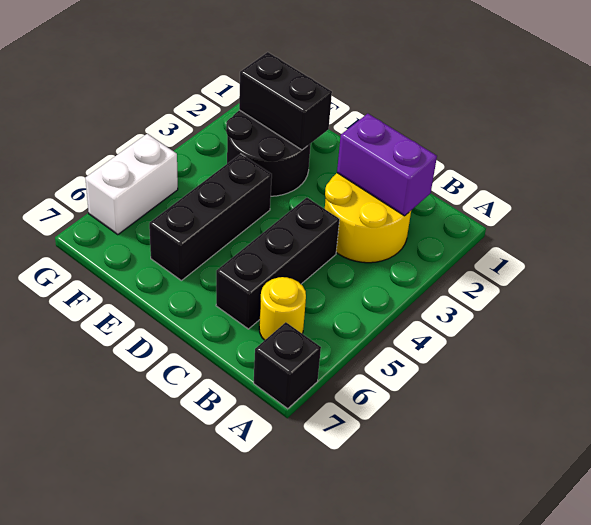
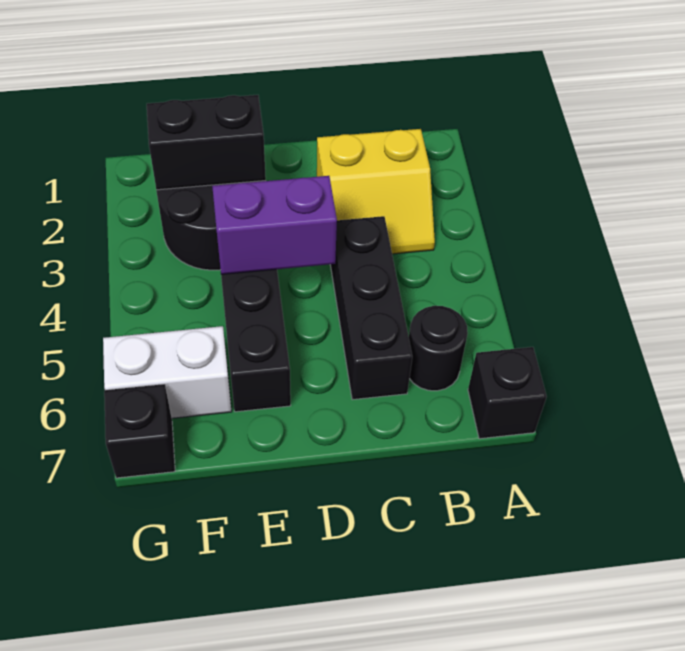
yellow 2x2 round brick [325,173,411,263] -> yellow 2x2 slope [317,129,435,254]
purple 1x2 brick [337,114,437,216] -> purple 1x2 brick moved to [212,176,337,274]
yellow 1x1 round brick [259,277,306,340] -> black 1x1 round brick [409,306,468,391]
white 1x2 brick [85,134,178,234] -> white 1x2 brick turned to [103,326,232,418]
none -> black 1x1 brick [104,384,175,478]

